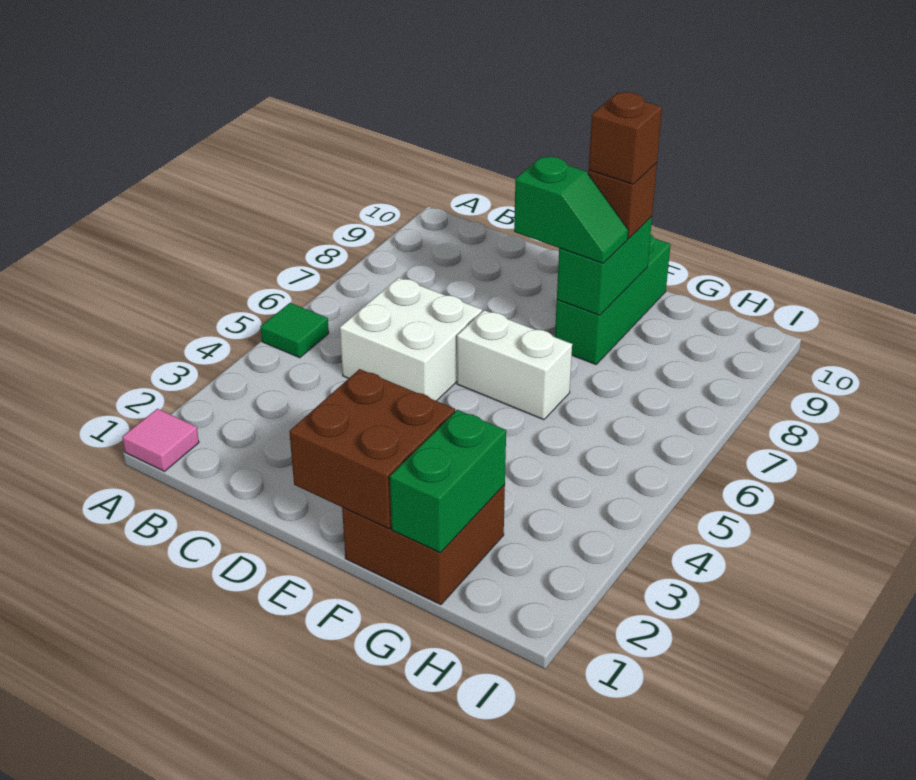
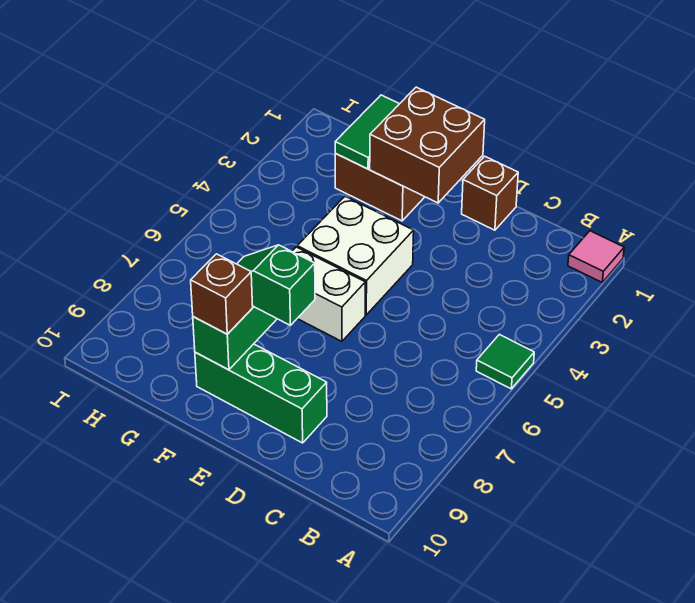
white 2x2 brick [340,278,482,401] -> white 2x2 brick moved to [297,197,414,315]
green 1x3 brick [555,235,671,365] -> green 1x3 brick turned to [195,344,327,443]
brown 1x1 brick [589,92,662,184] -> brown 1x1 brick moved to [462,156,518,230]
green 1x2 brick [390,410,506,553] -> green 1x2 tile [335,95,399,169]

